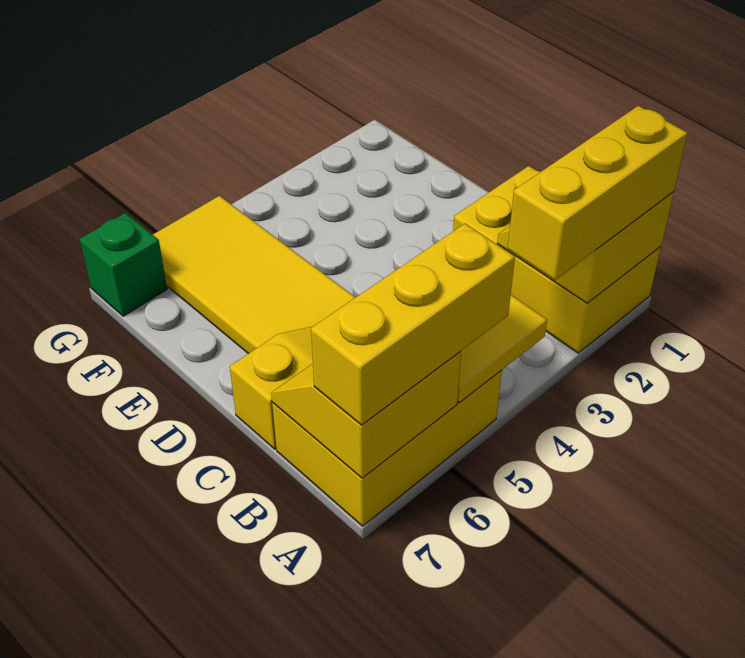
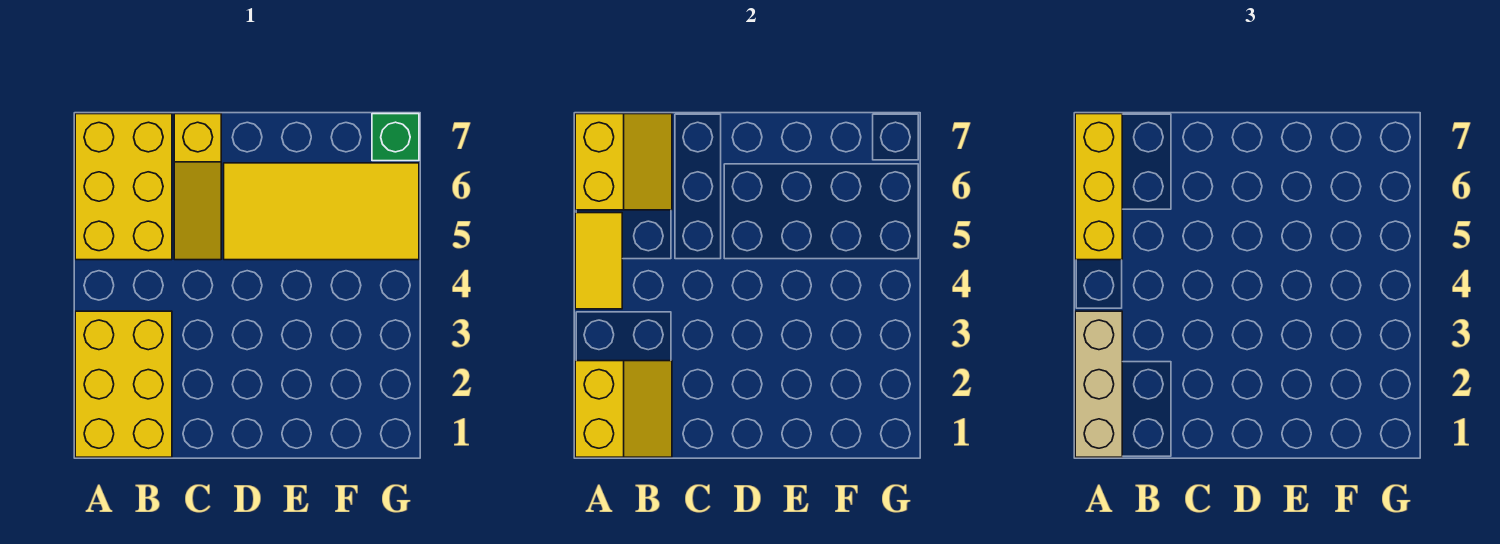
yellow 2x3 brick [453,166,661,353] -> yellow 2x3 brick turned to [75,311,172,457]
yellow 1x3 brick [508,106,688,280] -> tan 1x3 brick [1075,311,1122,457]

